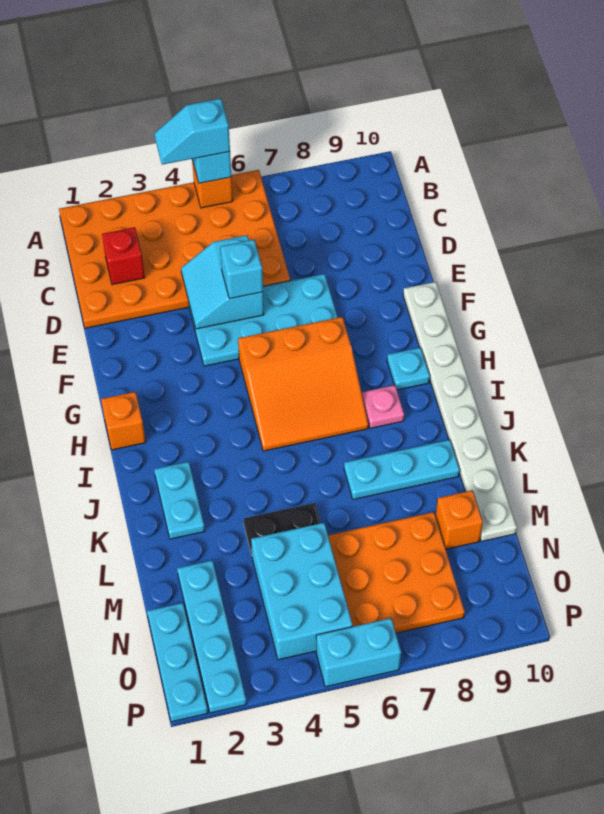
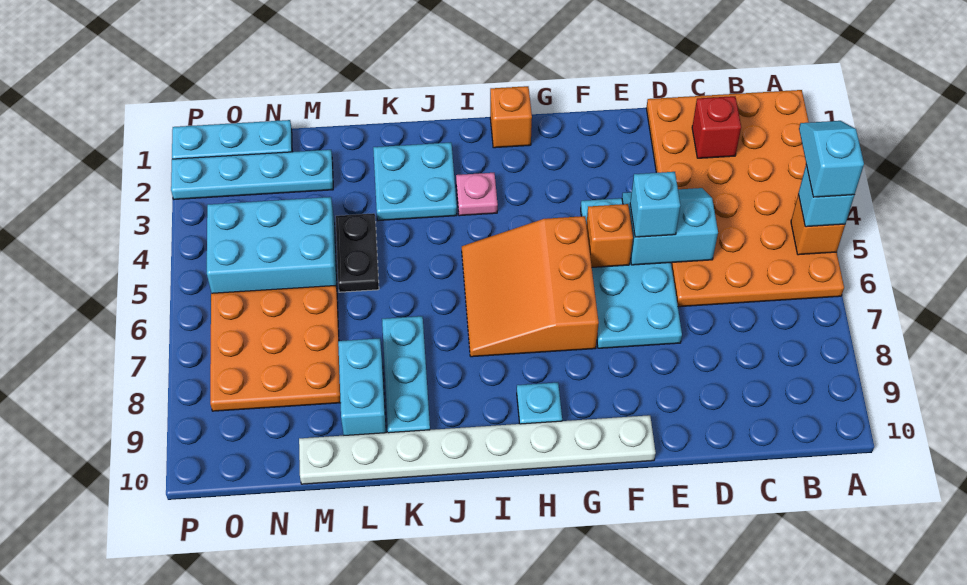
pink 1x1 plate [362,385,404,428] -> pink 1x1 plate moved to [456,173,498,216]
cyan 1x2 plate [154,462,205,539] -> cyan 2x2 plate [373,143,457,221]
orange 1x1 brick [435,490,483,549] -> orange 1x1 brick moved to [586,204,633,267]
cyan 1x2 brick [316,618,401,687] -> cyan 1x2 brick moved to [338,338,386,435]

